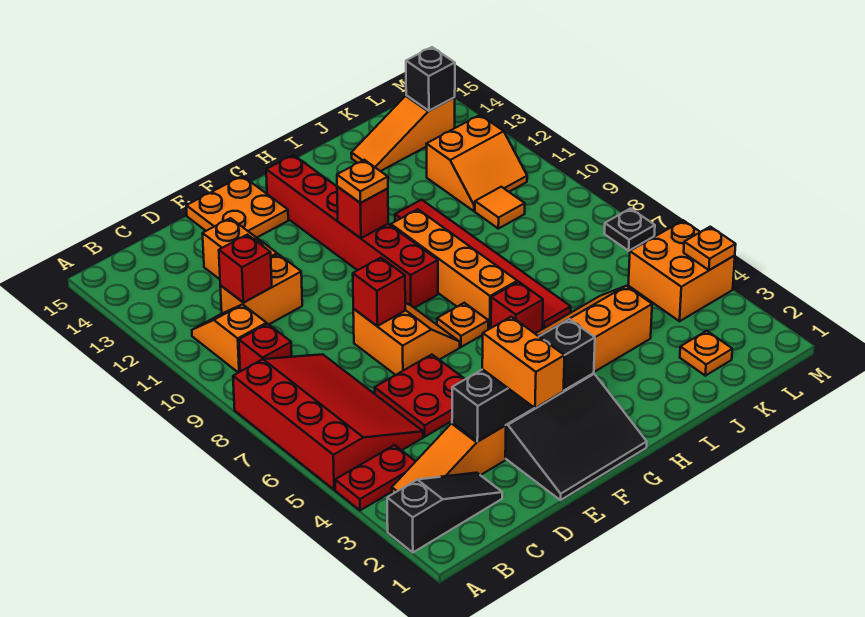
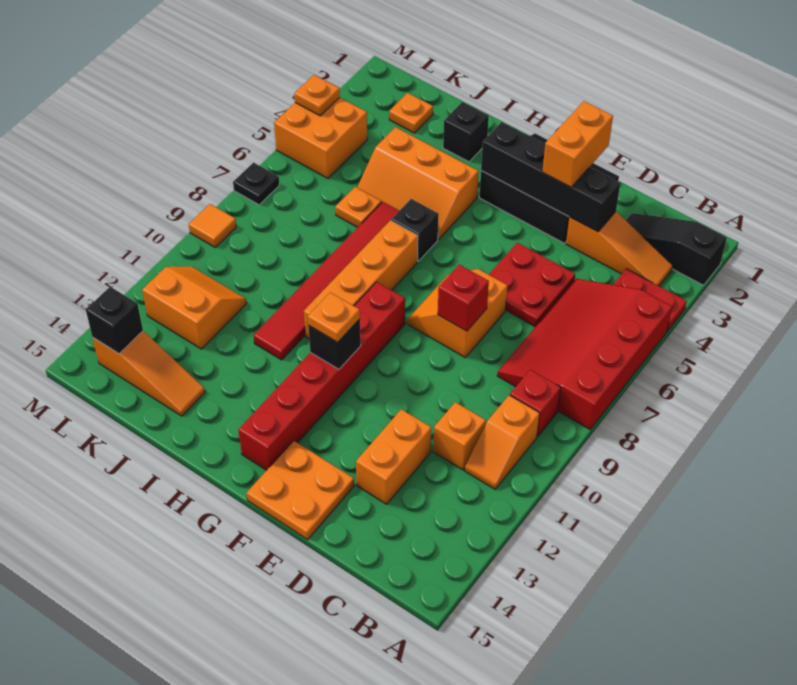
orange 1x2 brick [220,254,302,324] -> orange 1x1 brick [433,402,486,470]
red 1x1 brick [219,235,272,302] -> none
orange 1x1 plate [437,303,488,347] -> orange 1x1 plate moved to [335,187,382,227]
red 1x1 brick [337,187,388,238] -> black 1x1 brick [308,319,361,369]
red 1x1 brick [491,282,543,333] -> black 1x1 brick [391,199,439,261]
none -> black 1x1 brick [443,102,489,162]
orange 1x1 tile [475,187,525,229] -> orange 1x1 tile moved to [189,204,236,247]

